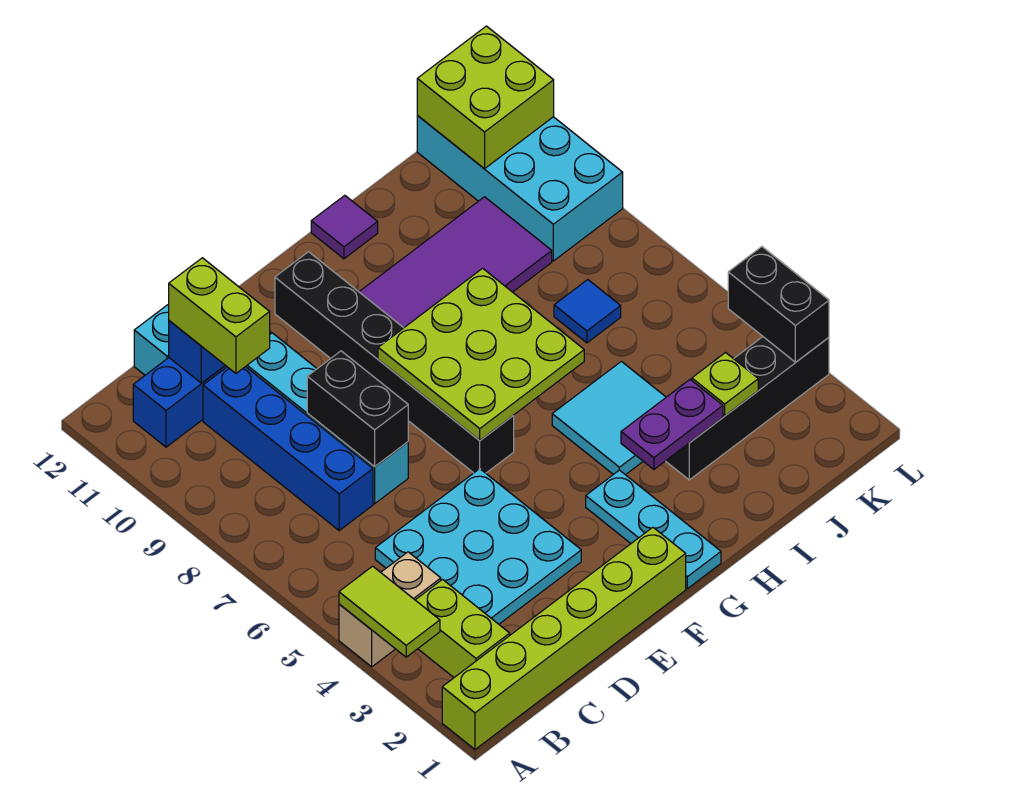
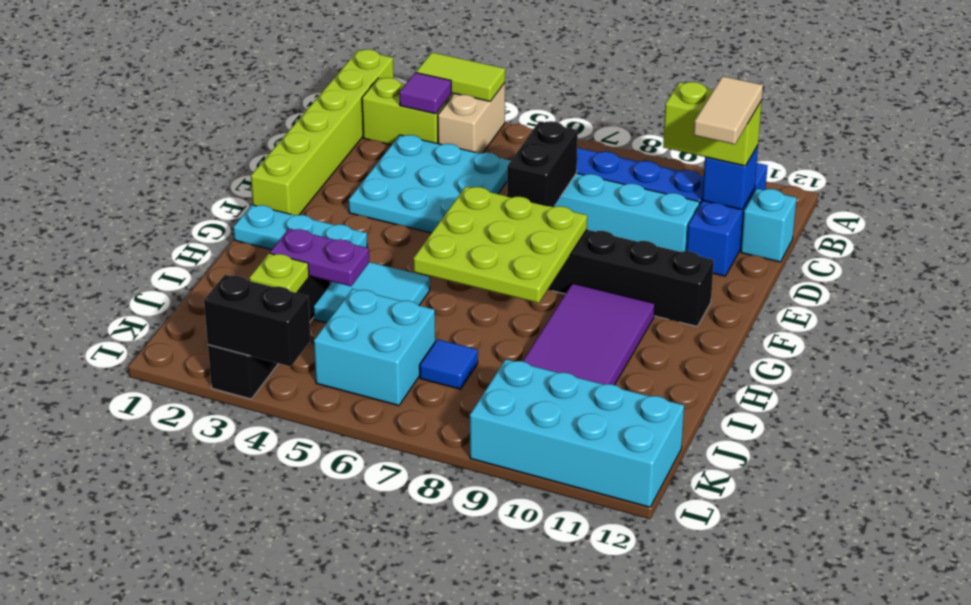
none -> tan 1x2 tile [694,76,763,144]
black 1x2 brick [307,351,408,466] -> black 1x2 brick turned to [507,121,578,207]
purple 1x2 plate [621,379,723,469] -> purple 1x2 plate turned to [270,229,369,286]
purple 1x1 tile [311,195,378,259] -> purple 1x1 tile moved to [399,73,451,114]
none -> cyan 2x2 brick [314,289,435,405]
lime 2x2 brick [417,26,554,169] -> none

